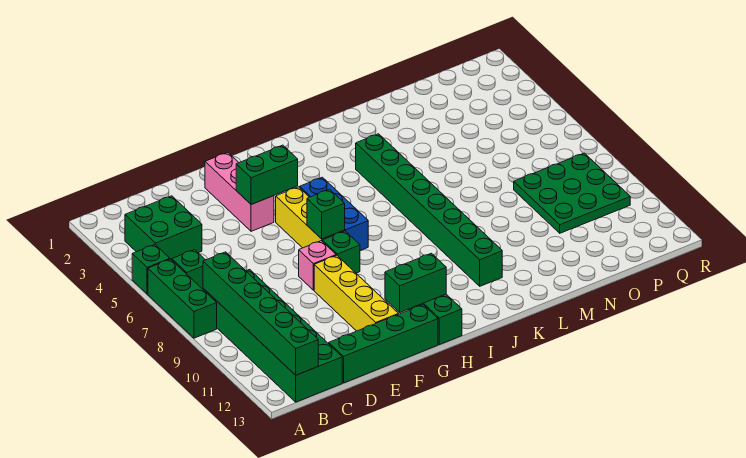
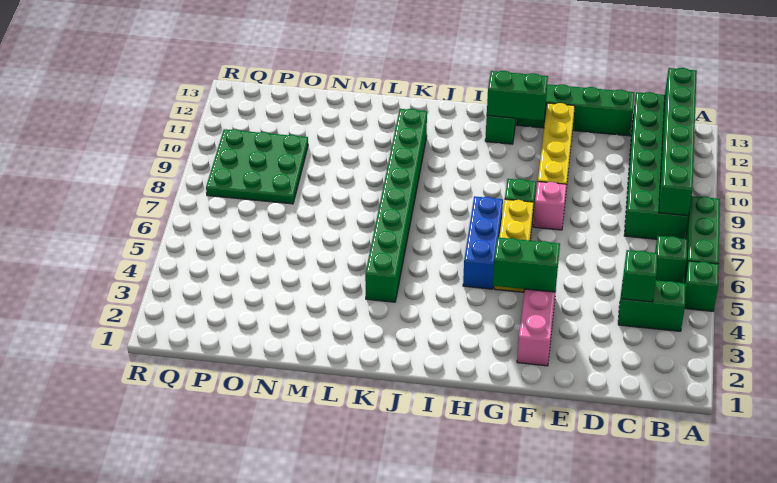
green 2x2 brick [125,196,202,260] -> green 1x2 brick [618,280,686,331]
green 1x1 brick [307,189,345,239] -> green 1x1 brick moved to [622,250,658,302]

